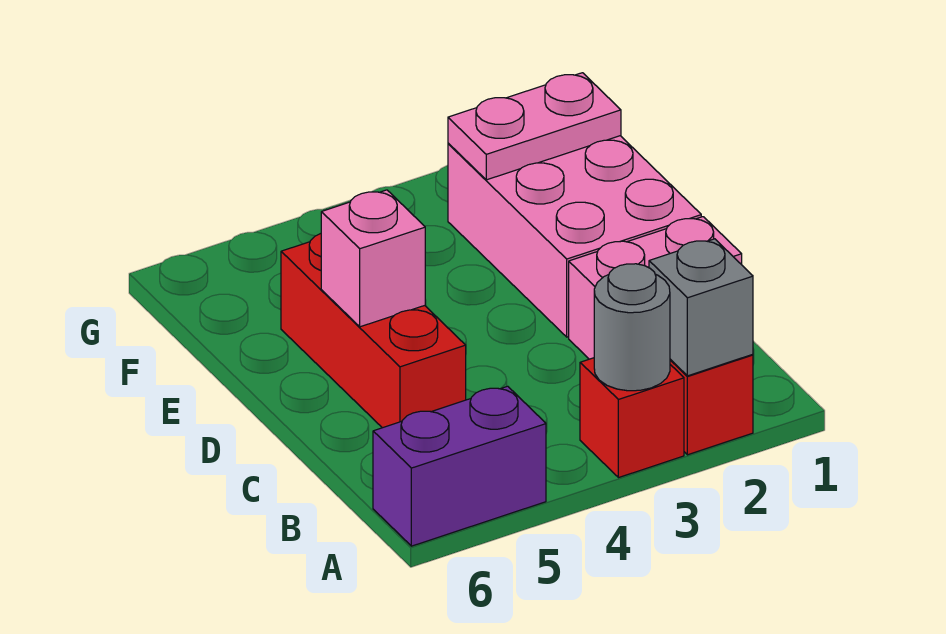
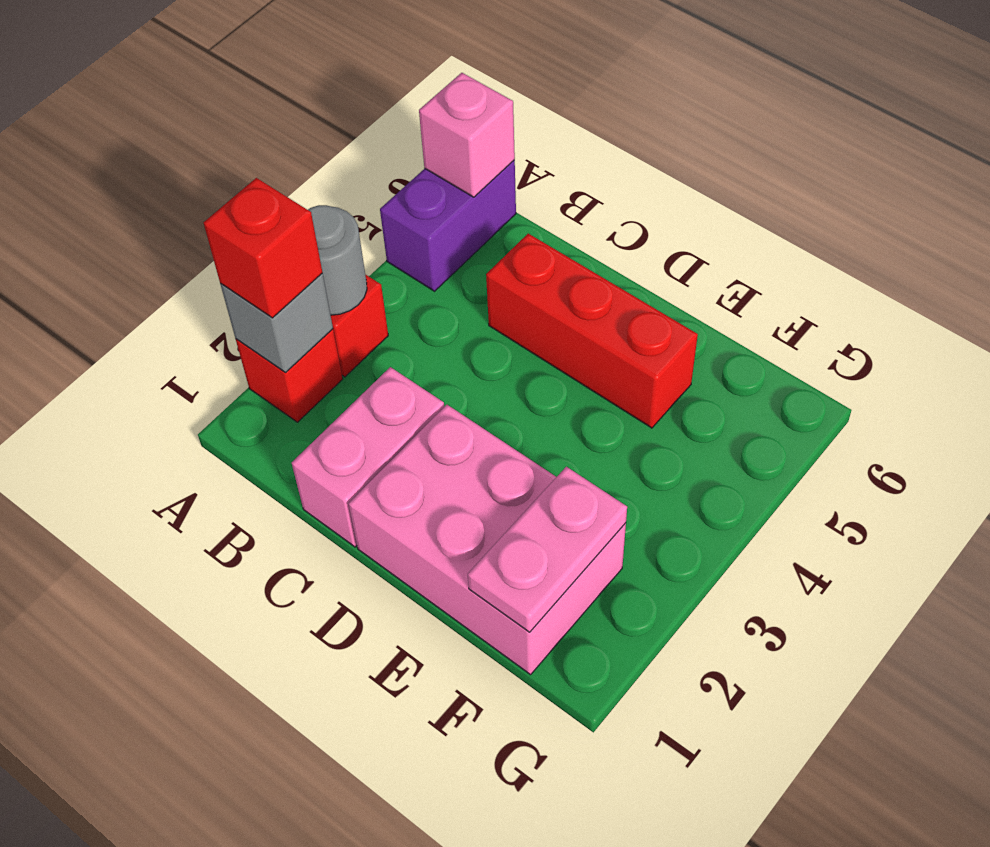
none -> red 1x1 brick [204,178,323,318]
pink 1x1 brick [321,190,425,327] -> pink 1x1 brick moved to [419,73,515,197]

